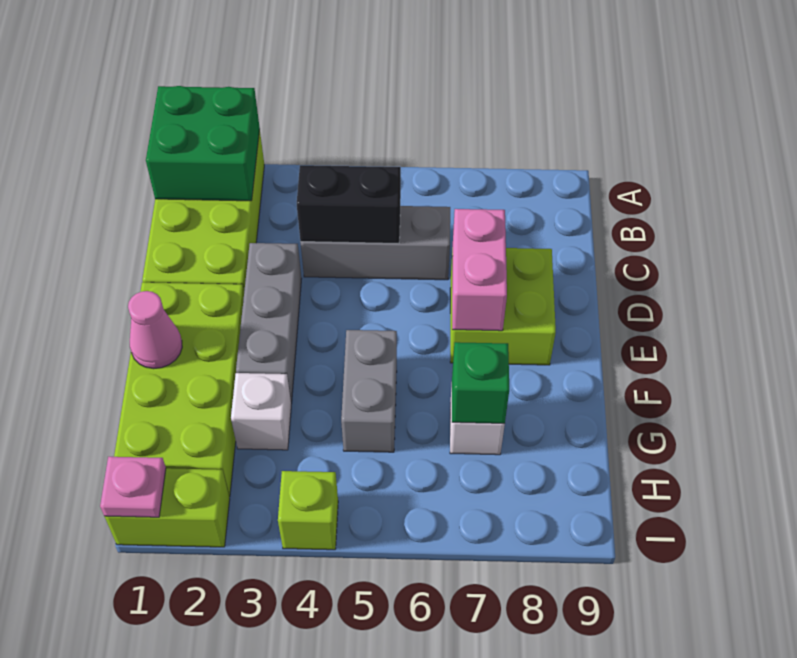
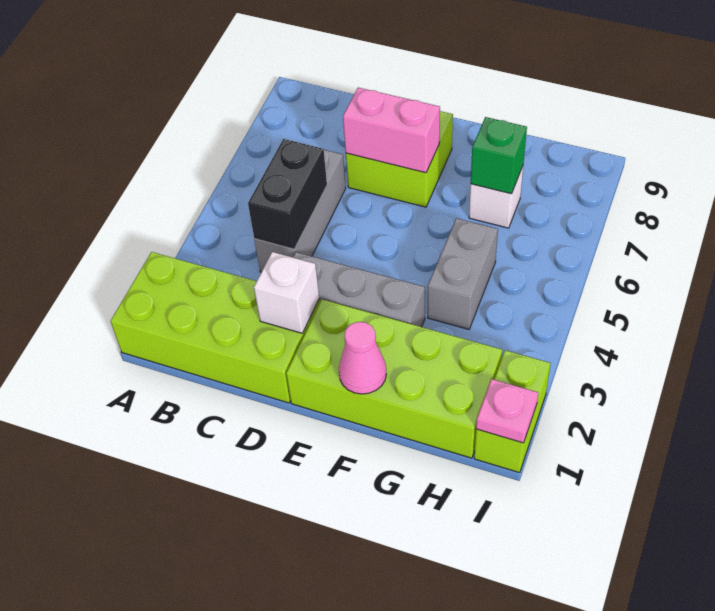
green 2x2 brick [146,86,260,201] -> none
grey 1x2 brick [341,330,397,452] -> grey 1x2 brick turned to [428,218,498,329]
white 1x1 brick [231,373,291,450] -> white 1x1 brick moved to [254,252,319,333]
lime 1x1 brick [278,471,338,550] -> none

